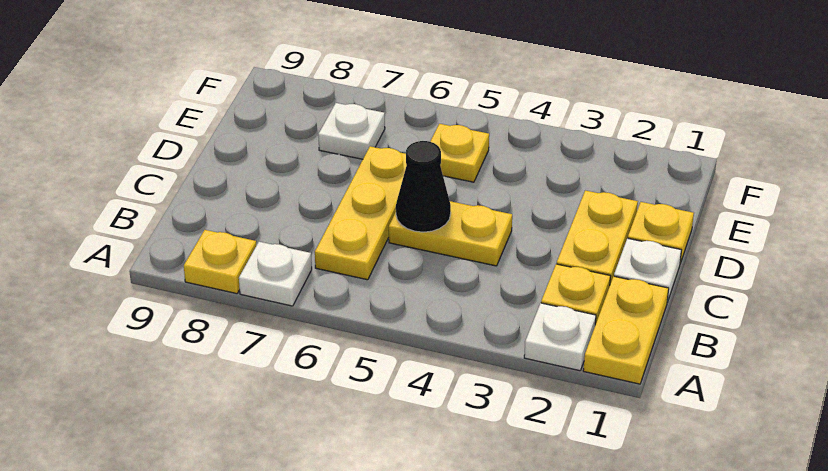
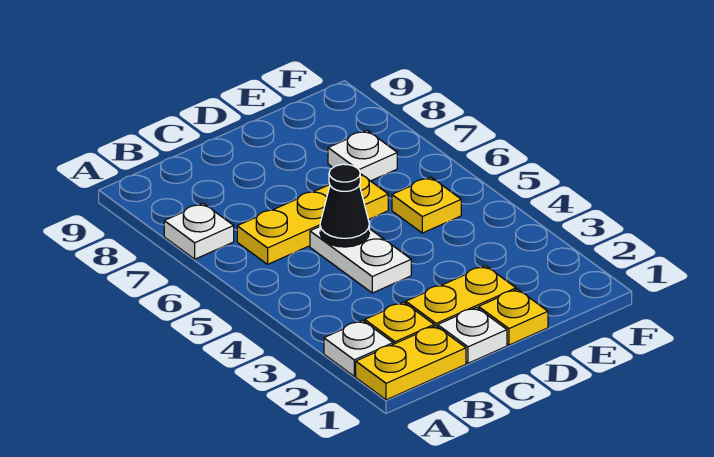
yellow 1x1 plate [184,230,257,294] -> none
yellow 1x2 plate [389,201,512,266] -> white 1x2 plate [310,227,411,293]

